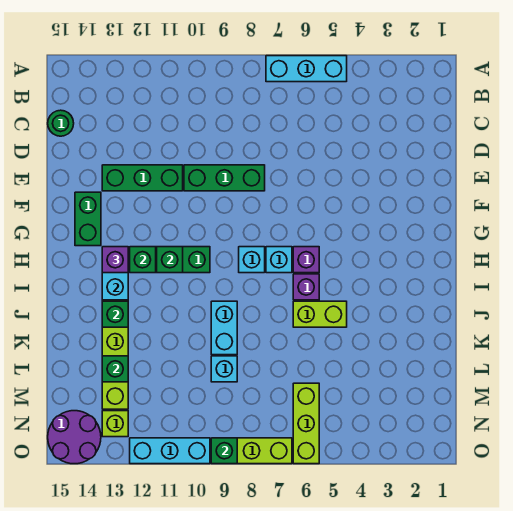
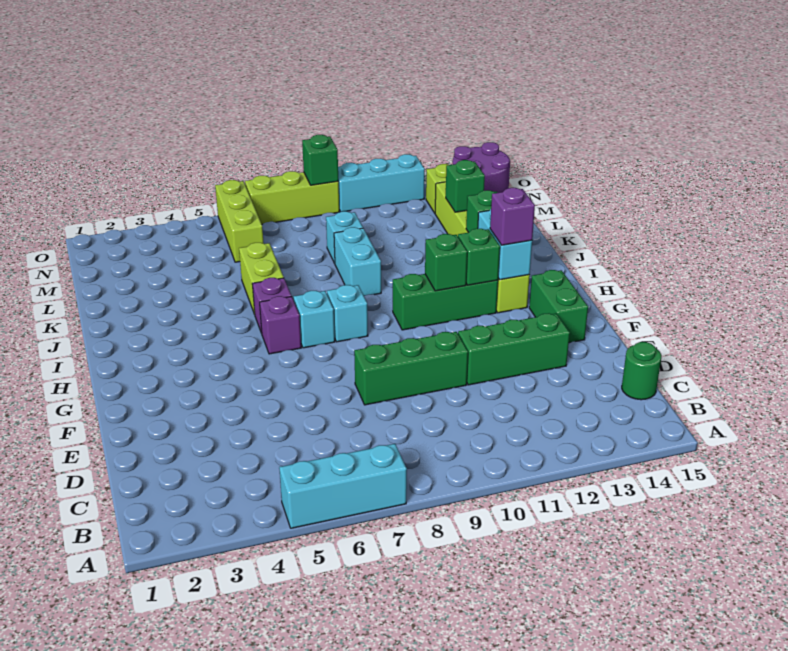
lime 1x2 brick [293,301,347,327] -> lime 1x2 brick turned to [239,243,284,314]

